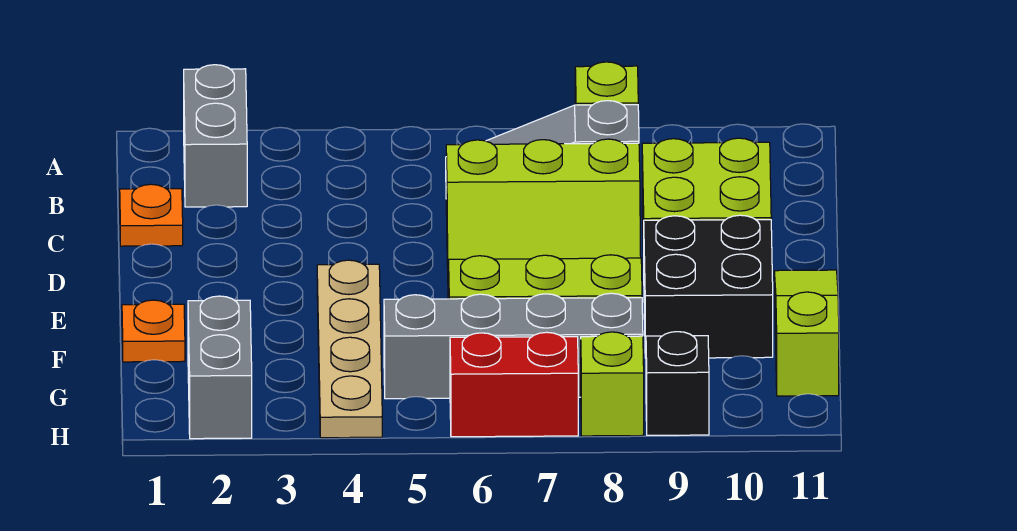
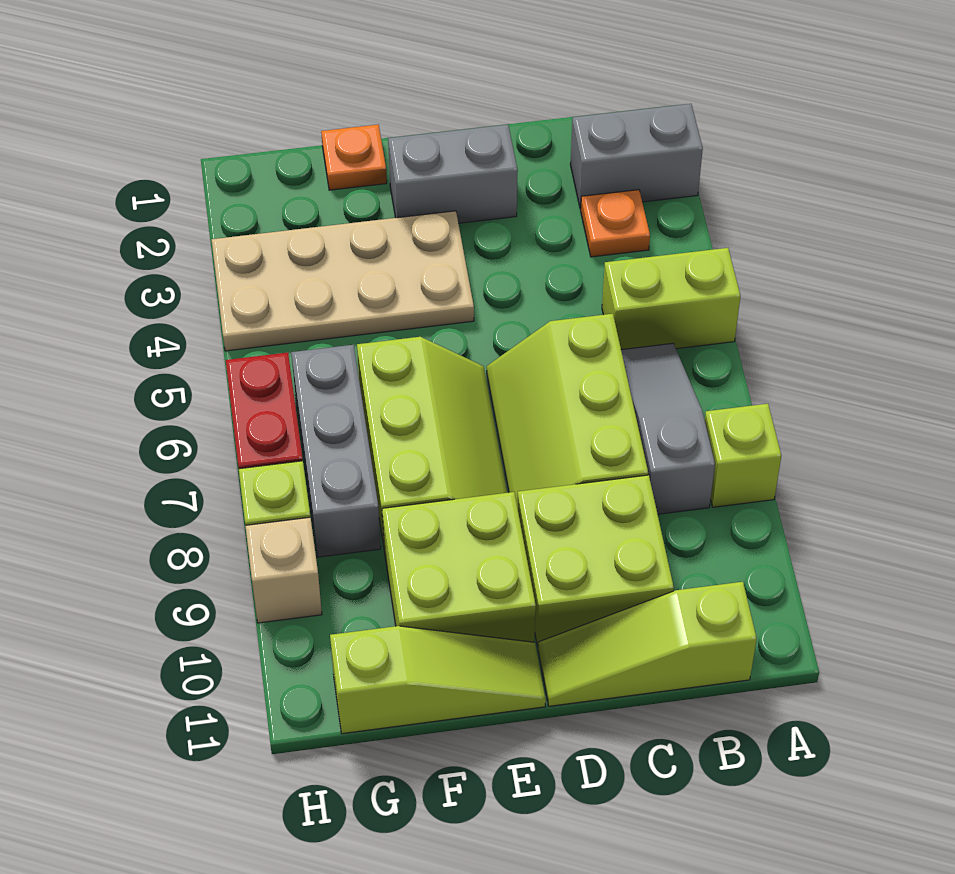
none -> lime 1x2 brick [602,248,740,350]
none -> lime 1x3 slope [538,582,757,706]
orange 1x1 plate [120,184,183,246] -> orange 1x1 plate moved to [581,190,650,257]
tan 1x4 plate [317,260,382,438] -> tan 2x4 plate [212,211,474,351]
black 2x2 brick [644,215,773,358] -> lime 2x2 brick [382,492,536,642]
grey 1x2 brick [188,296,252,439] -> grey 1x2 brick moved to [388,124,518,223]
grey 1x4 brick [384,293,643,399] -> grey 1x3 brick [291,345,381,557]
black 1x1 brick [646,332,709,435] -> tan 1x1 brick [245,517,322,623]

